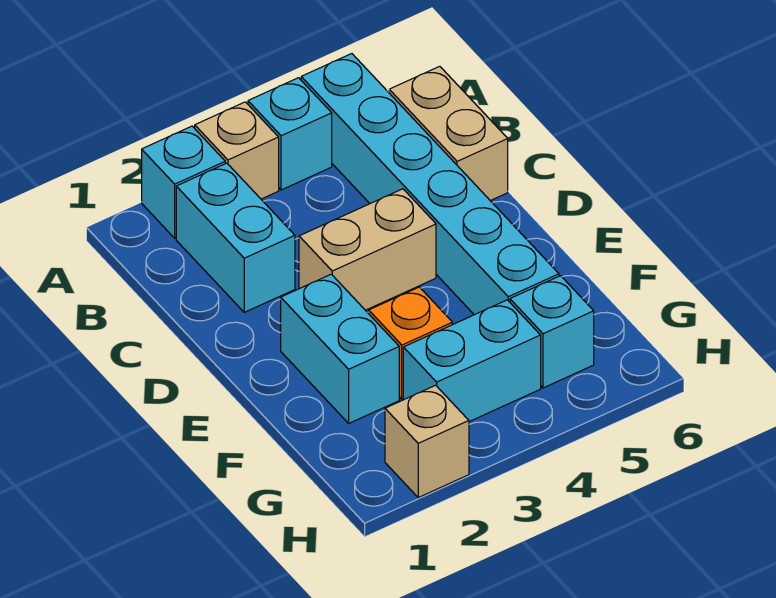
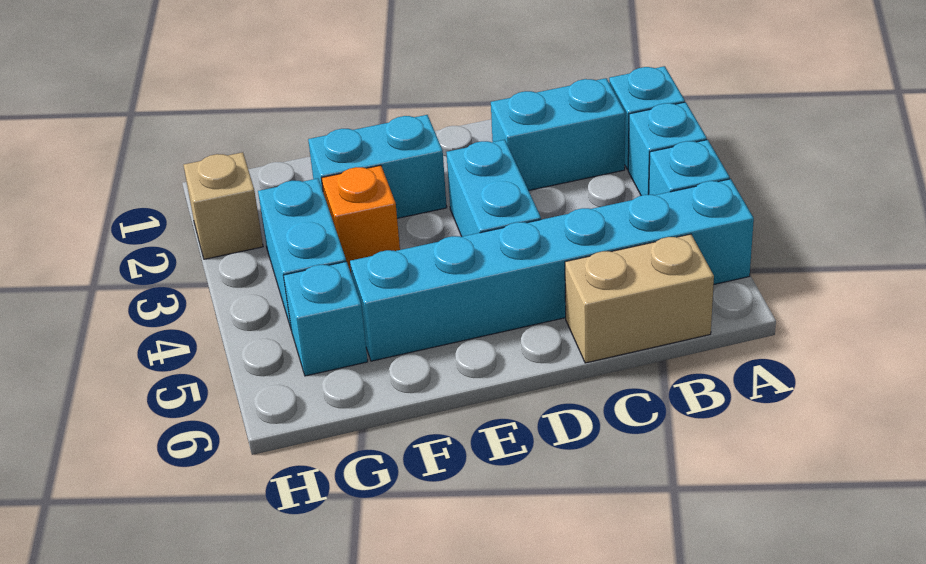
tan 1x1 brick [195,102,279,199] -> cyan 1x1 brick [628,102,707,196]
tan 1x2 brick [299,189,436,310] -> cyan 1x2 brick [446,140,541,237]

